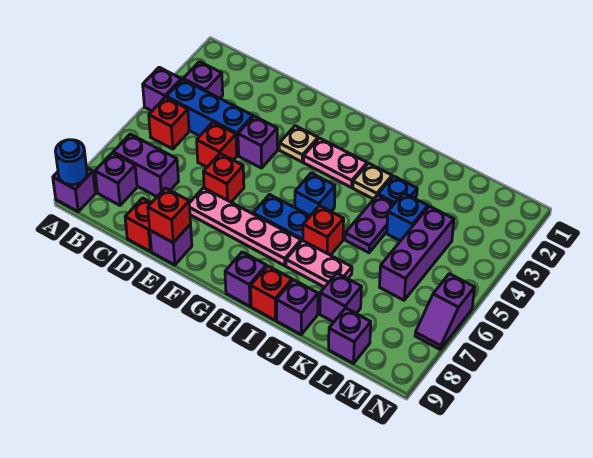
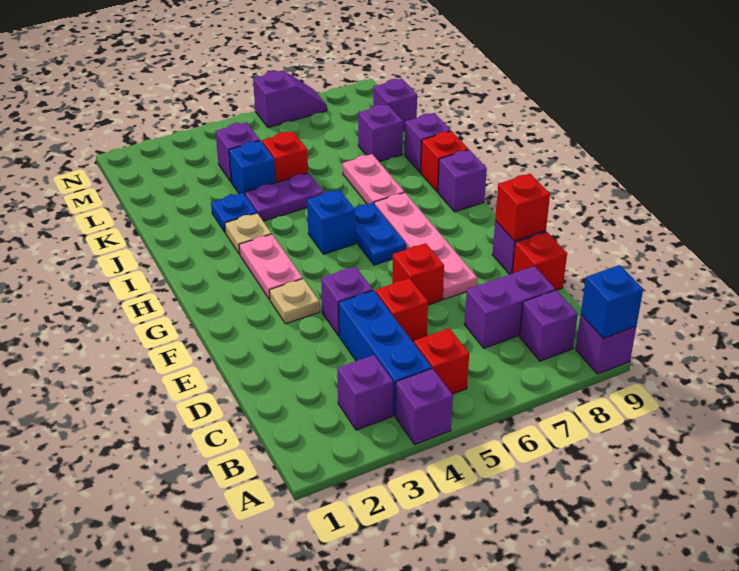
blue 1x1 round brick [55,140,87,185] -> blue 1x1 brick [581,265,643,338]
purple 1x2 brick [113,134,178,197] -> purple 1x2 brick turned to [464,266,555,348]
red 1x1 brick [303,206,344,255] -> red 1x1 brick moved to [262,131,308,183]
purple 1x3 brick [380,206,454,300] -> purple 1x1 brick [215,122,260,183]

